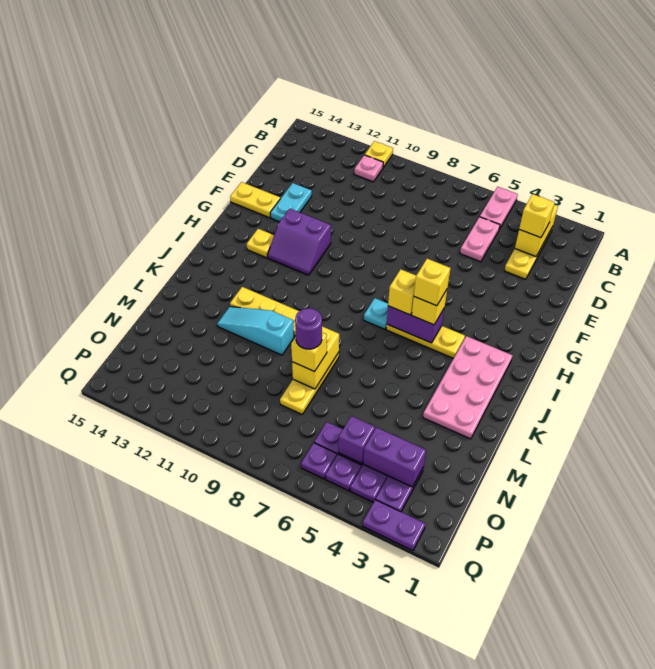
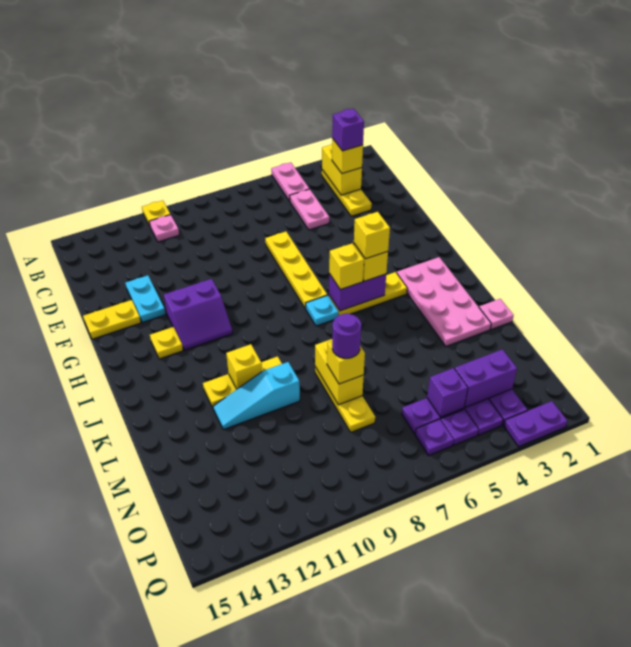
none -> purple 1x1 brick [332,109,364,151]
none -> yellow 1x4 plate [265,232,327,308]
none -> yellow 1x1 brick [226,344,262,389]
none -> pink 1x1 plate [479,299,514,330]

